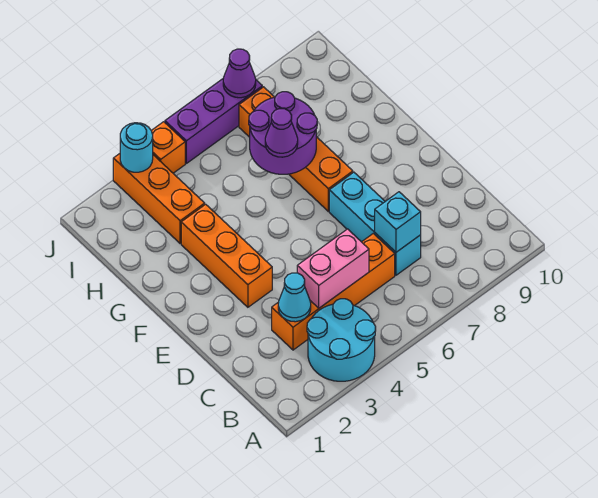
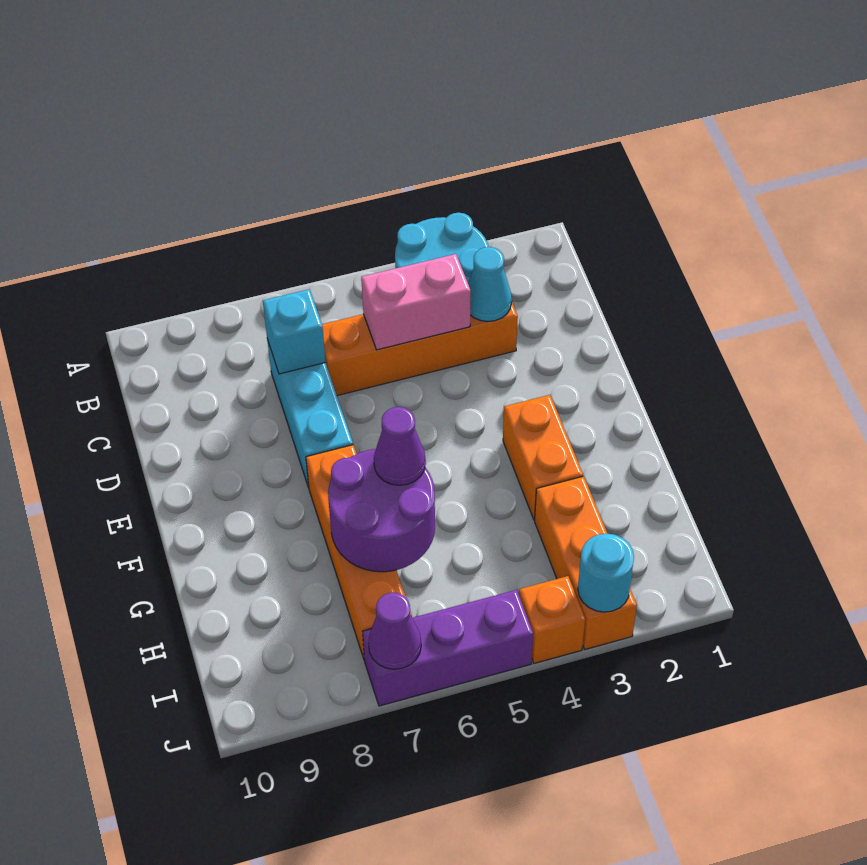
orange 1x3 brick [181,204,272,307] -> orange 1x2 brick [503,395,583,520]

